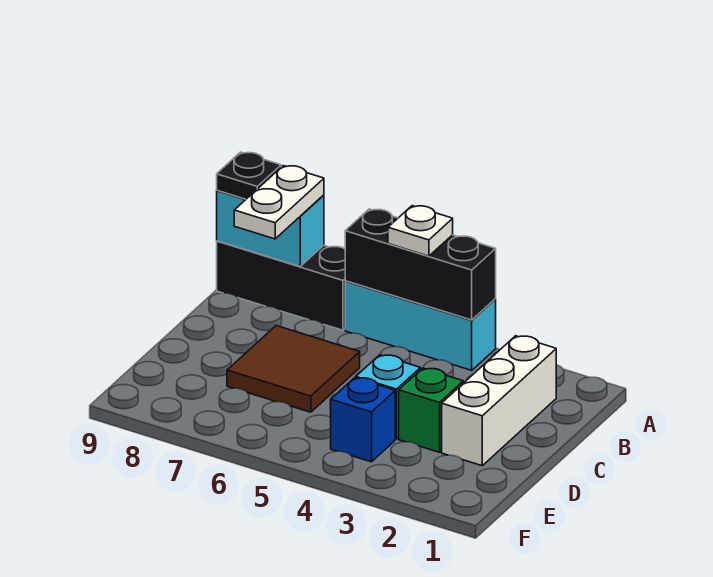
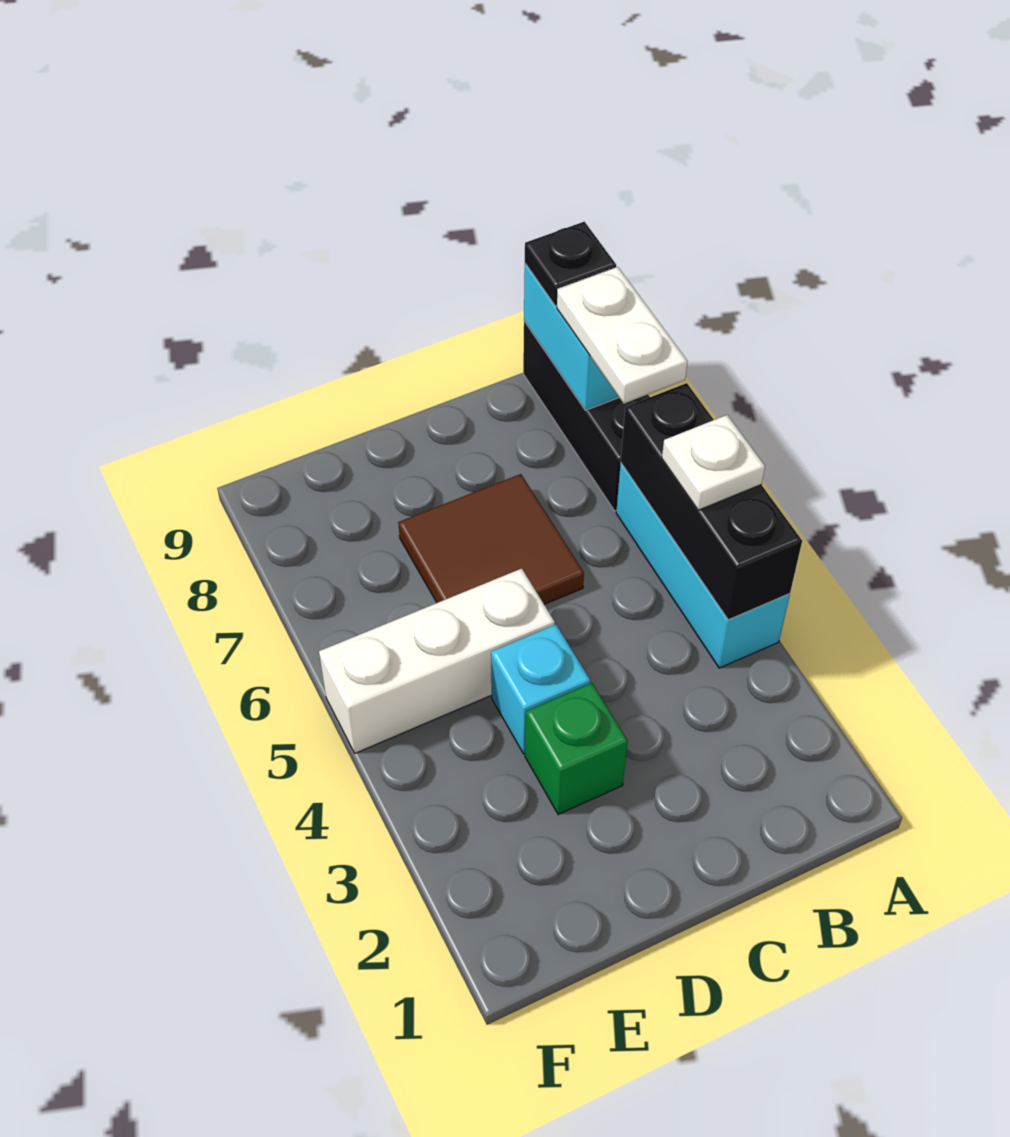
white 1x2 plate [234,166,324,239] -> white 1x2 plate turned to [557,267,688,404]
white 1x3 brick [442,336,556,466] -> white 1x3 brick moved to [319,569,555,753]
blue 1x1 brick [330,378,395,462] -> none

